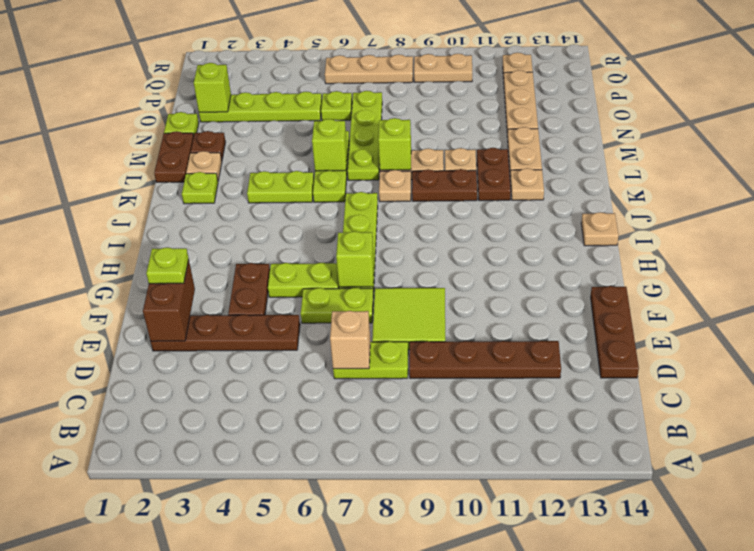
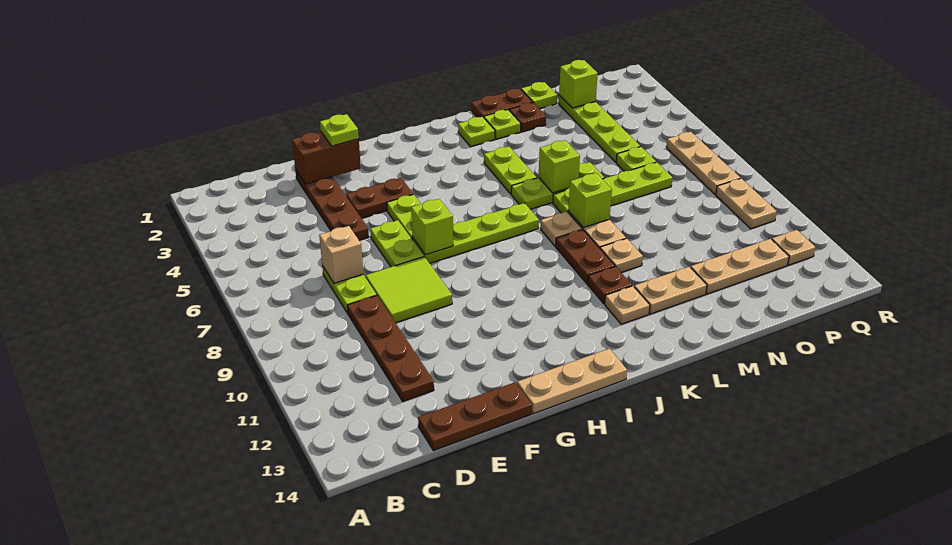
tan 1x1 plate [581,212,618,246] -> tan 1x3 plate [517,348,627,414]
brown 1x2 plate [477,148,511,201] -> brown 1x1 plate [588,266,632,304]
tan 1x1 plate [186,151,222,181] -> lime 1x1 plate [484,110,521,139]

